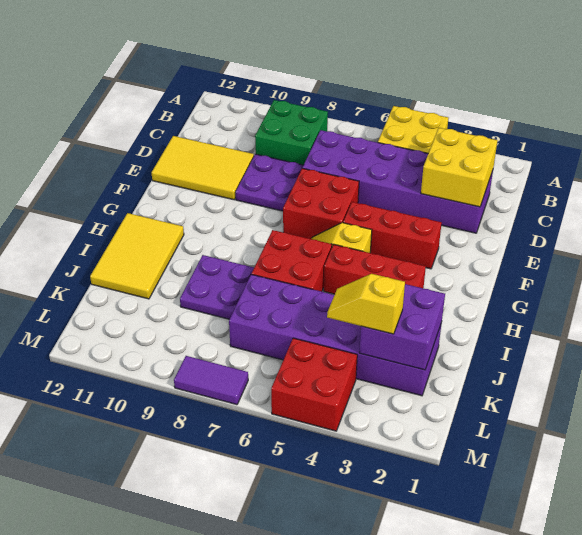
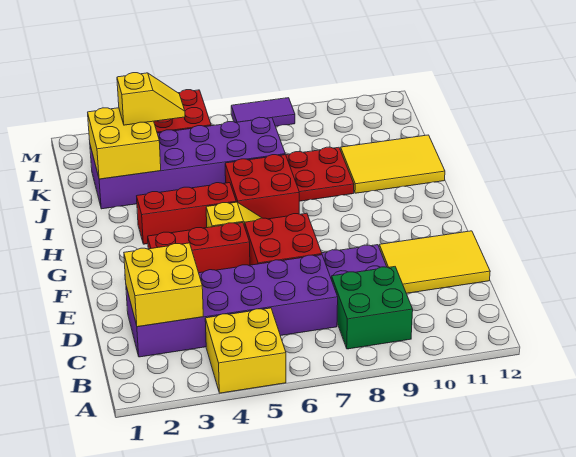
yellow 2x3 tile [90,213,184,299] -> yellow 2x3 tile turned to [341,135,445,193]
purple 2x2 plate [180,255,254,319] -> red 2x2 plate [286,147,354,201]
purple 2x2 brick [360,284,445,370] -> yellow 2x2 brick [88,108,161,179]

